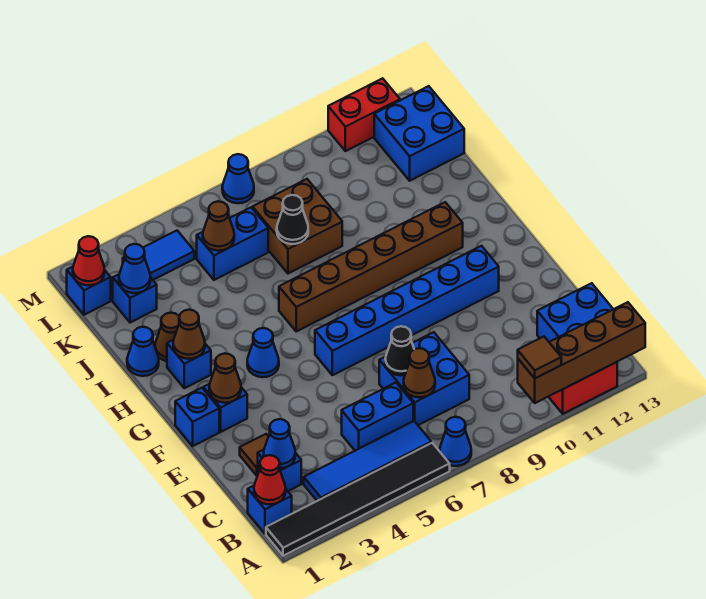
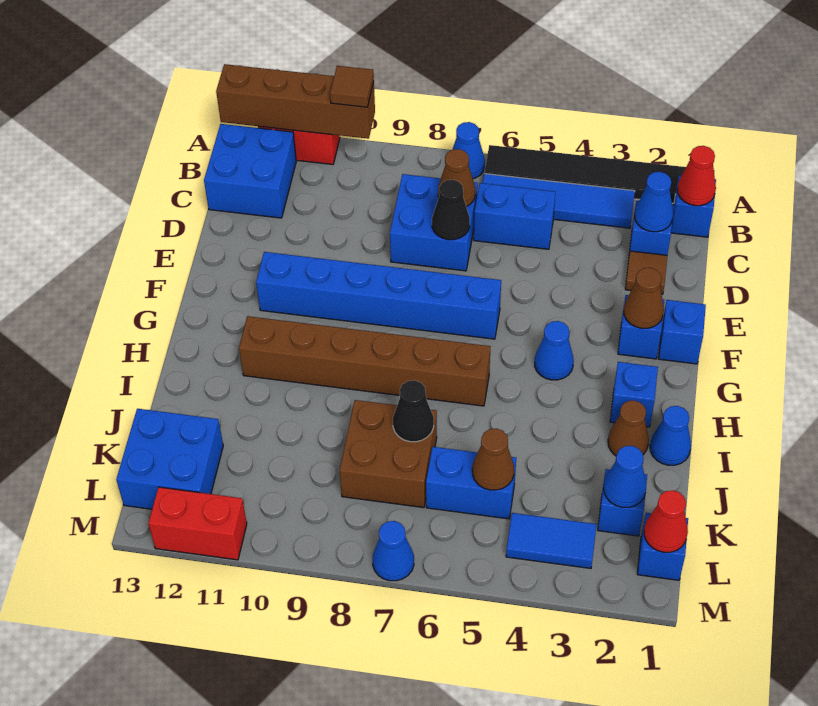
brown 1x1 cone [173,310,205,359] -> none

